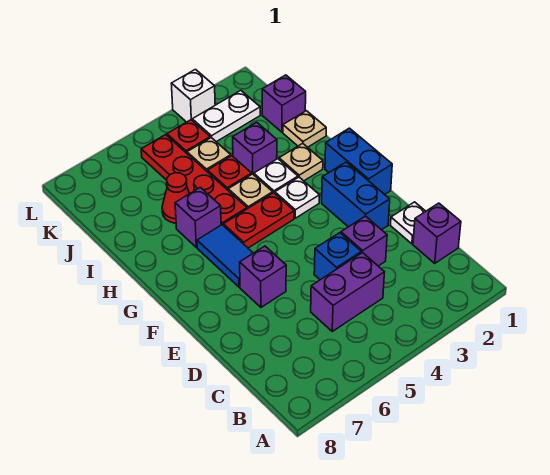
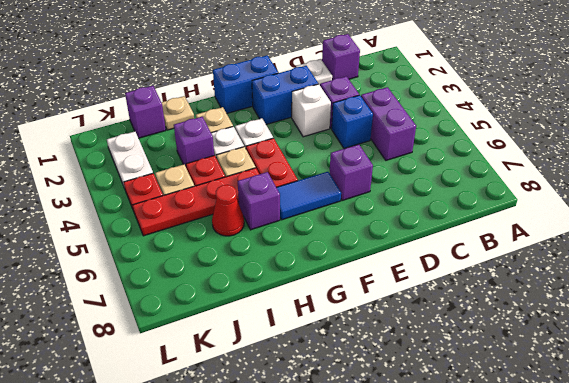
white 1x1 brick [171,69,215,122] -> white 1x1 brick moved to [292,84,331,137]

